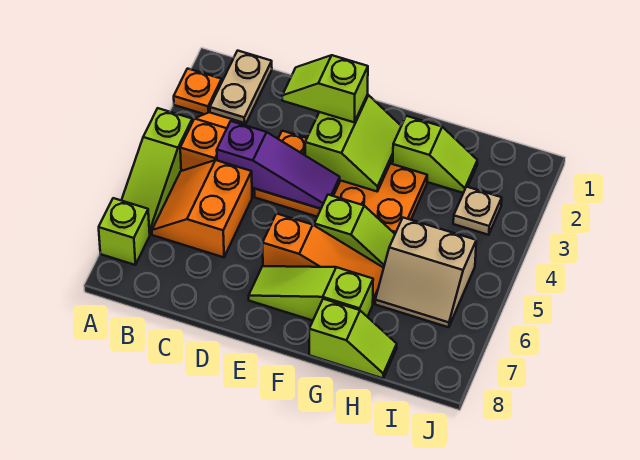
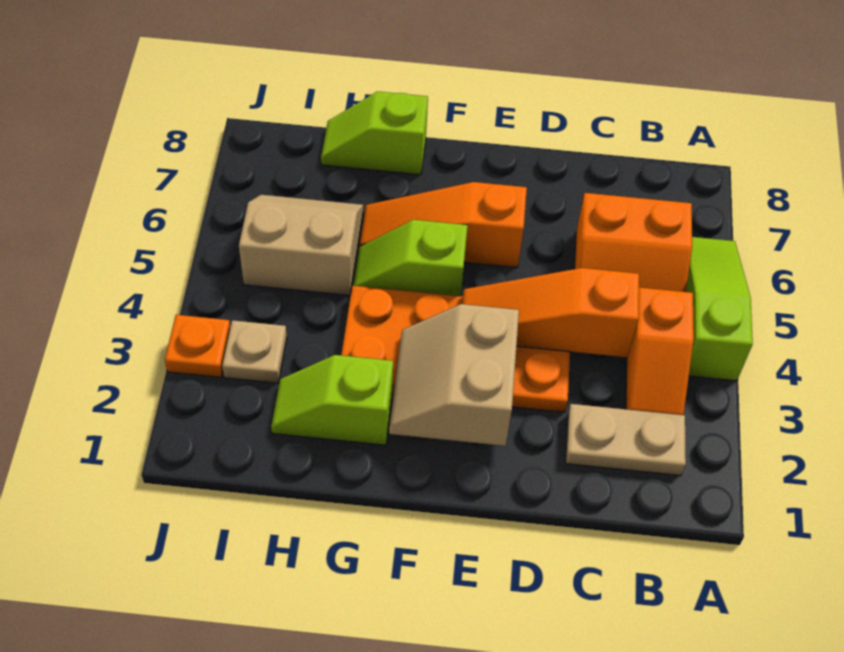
orange 1x1 plate [174,69,222,114] -> orange 1x1 plate moved to [165,315,230,377]
lime 1x1 brick [99,198,150,265] -> none
tan 1x2 plate [210,51,272,125] -> tan 1x2 plate turned to [566,404,686,476]
orange 2x2 slope [152,160,252,257] -> orange 2x2 slope turned to [574,193,692,292]
purple 1x3 slope [217,121,340,209] -> orange 1x3 slope [463,268,639,357]
lime 1x2 slope [282,55,368,122] -> none
lime 2x2 slope [305,95,401,191] -> tan 2x2 slope [389,304,519,446]
lime 1x3 slope [249,266,373,321] -> none

